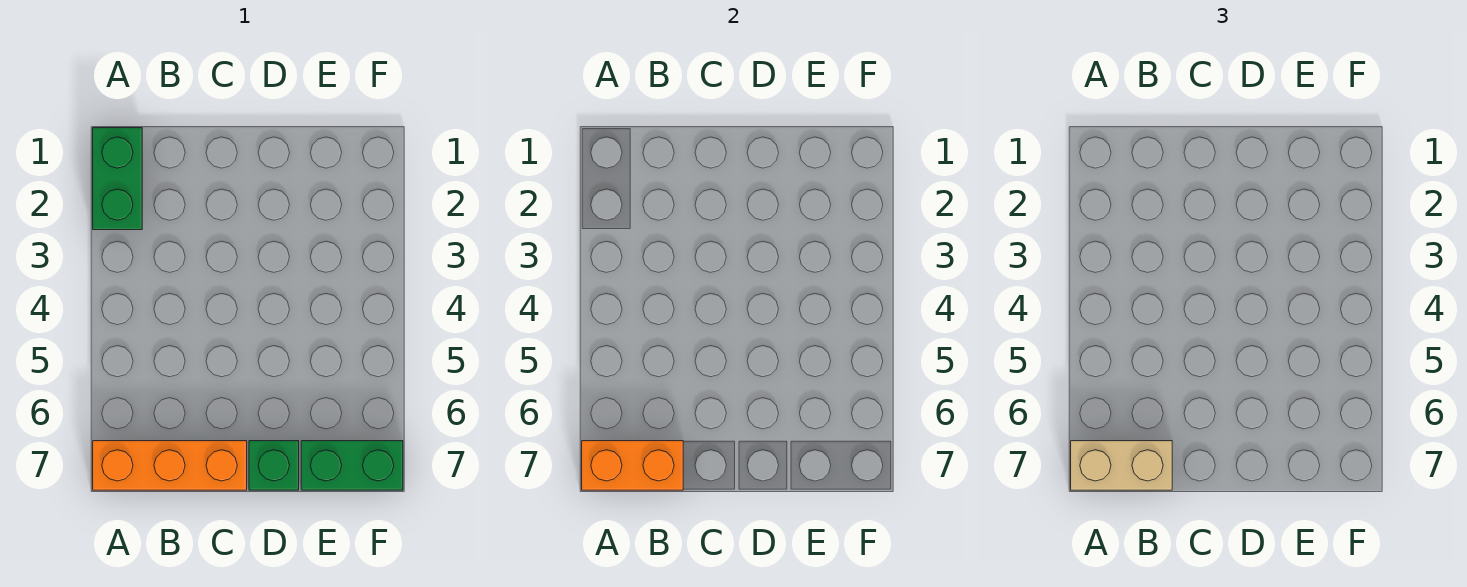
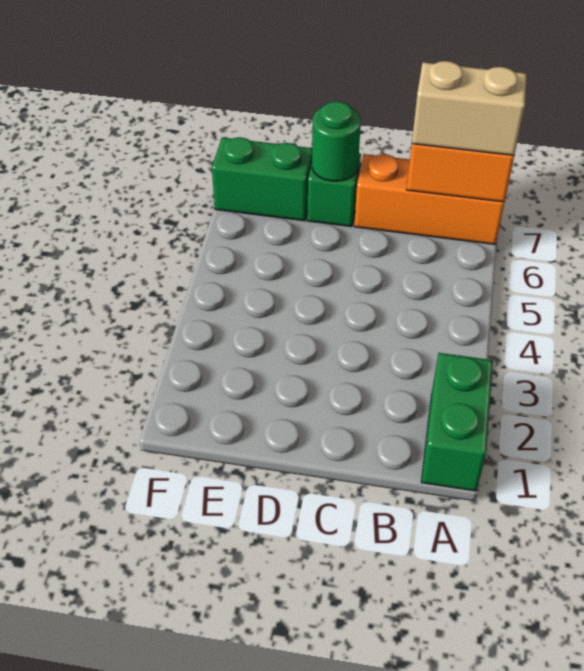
none -> green 1x1 round brick [312,101,361,181]

